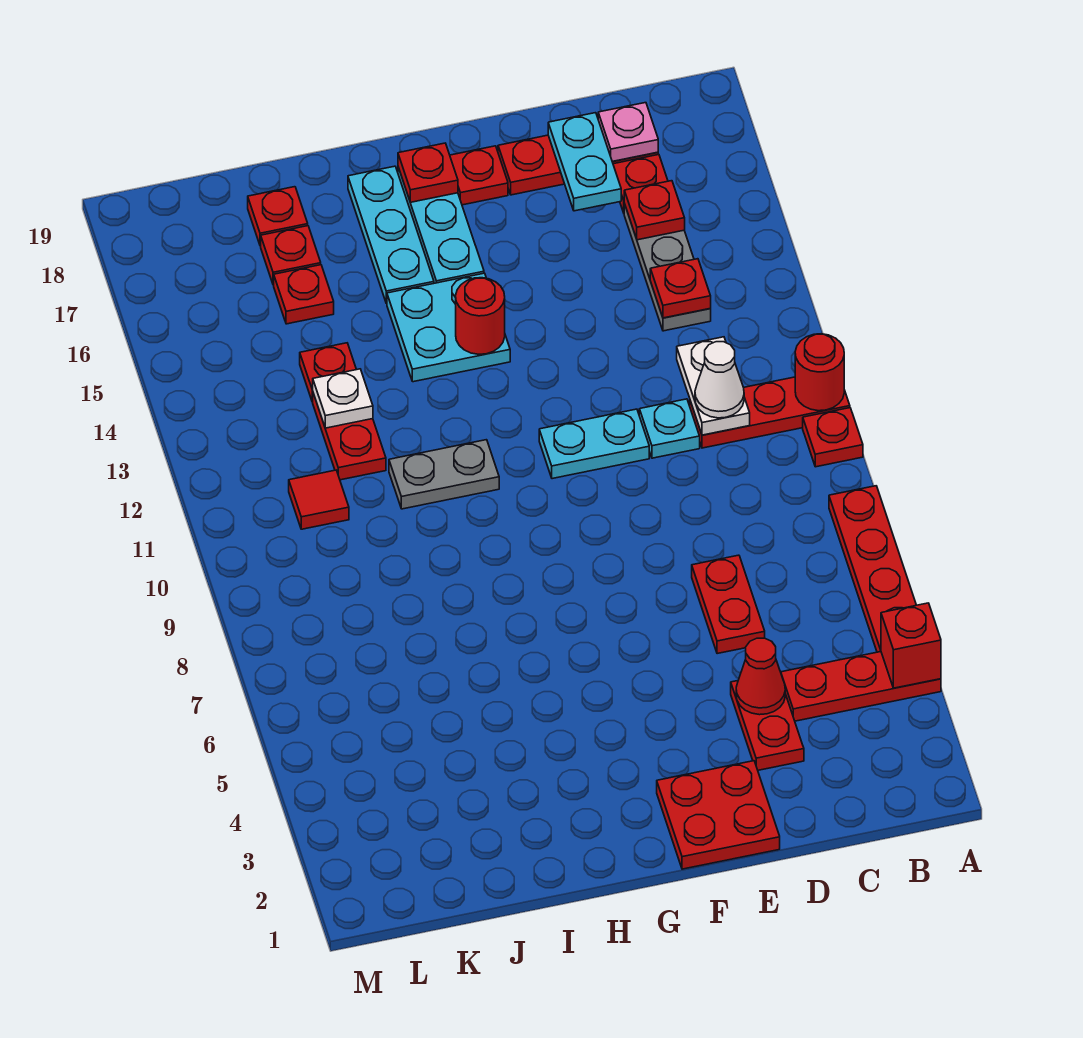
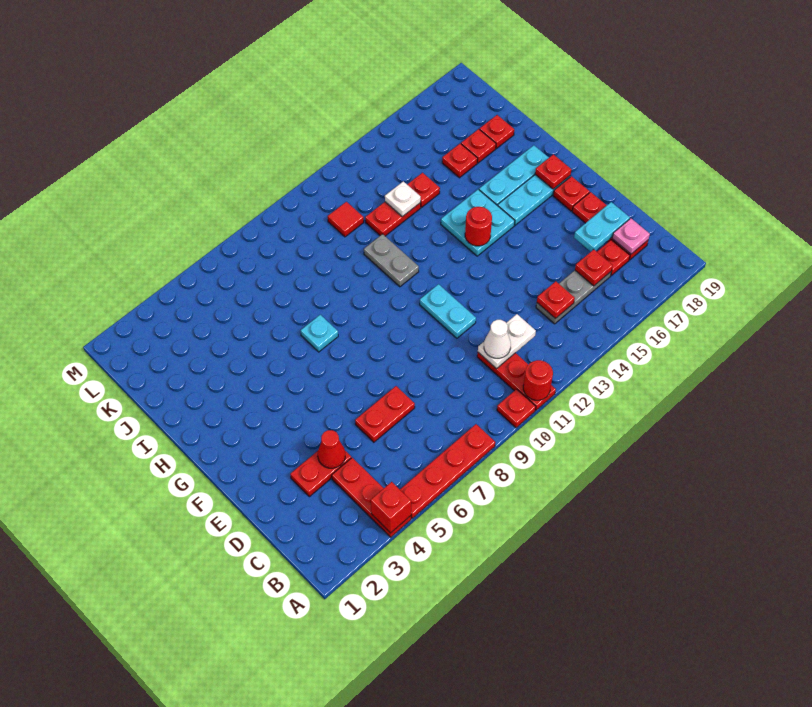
cyan 1x1 plate [639,399,700,458] -> cyan 1x1 plate moved to [301,315,338,352]
red 2x2 plate [657,761,780,869] -> none

